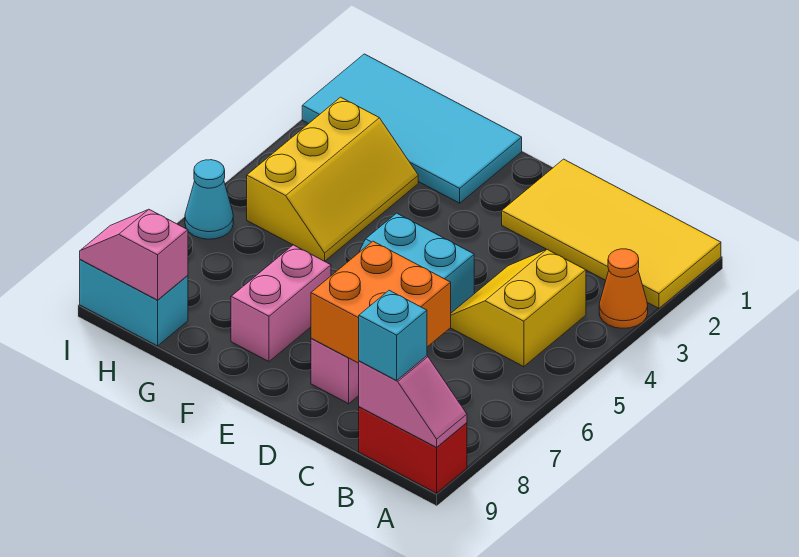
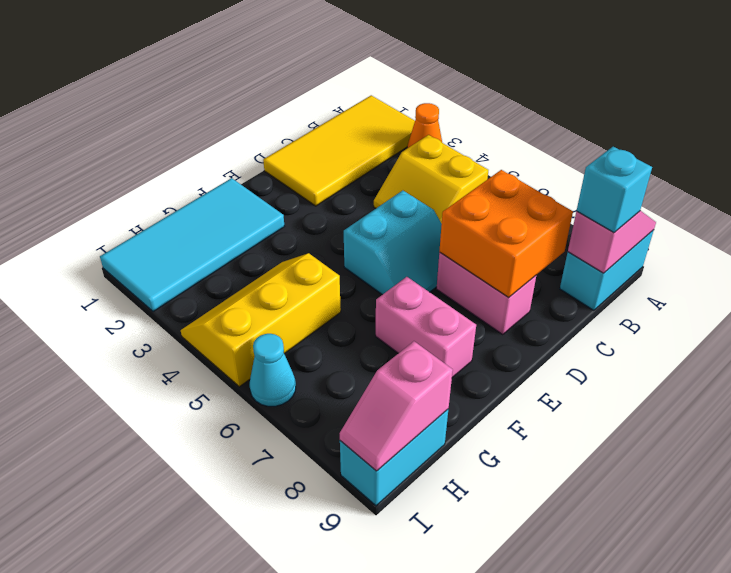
red 1x2 brick [359,407,467,493] -> cyan 1x2 brick [560,230,654,310]
yellow 2x3 slope [247,97,418,261] -> yellow 2x3 slope turned to [181,253,341,387]

